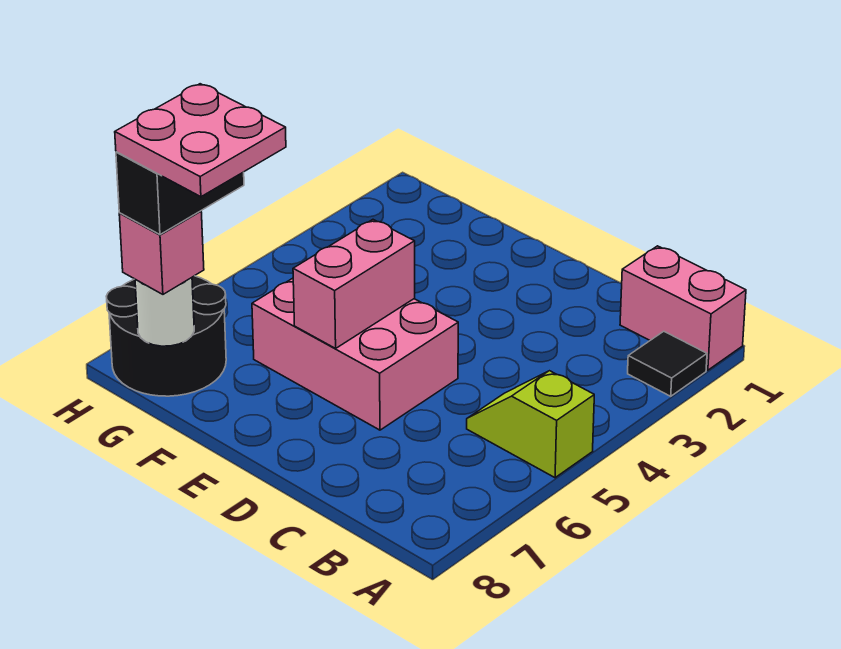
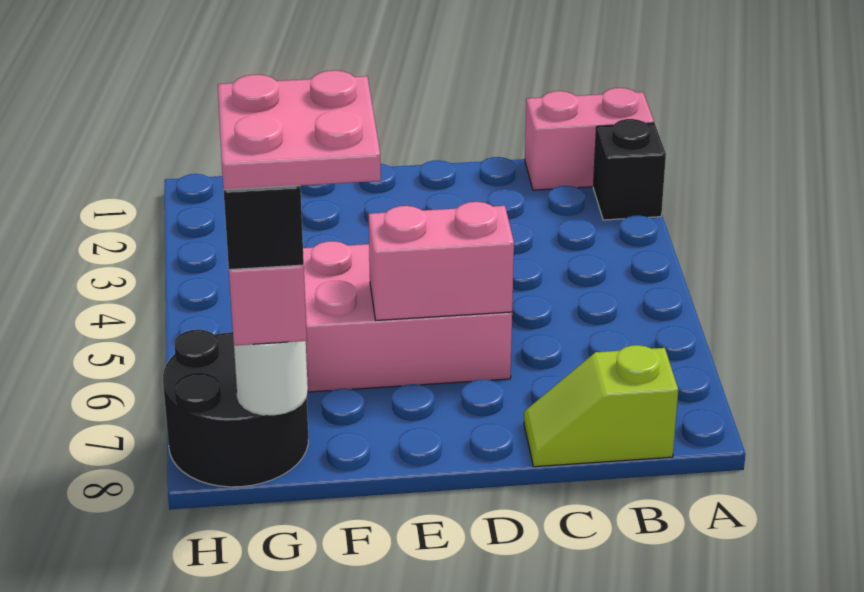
black 1x1 tile [628,331,707,396] -> black 1x1 brick [593,119,666,220]
lime 1x2 slope [467,371,594,478] -> lime 1x2 slope moved to [524,345,678,467]
pink 1x2 brick [293,220,415,348] -> pink 1x2 brick turned to [369,202,514,320]

